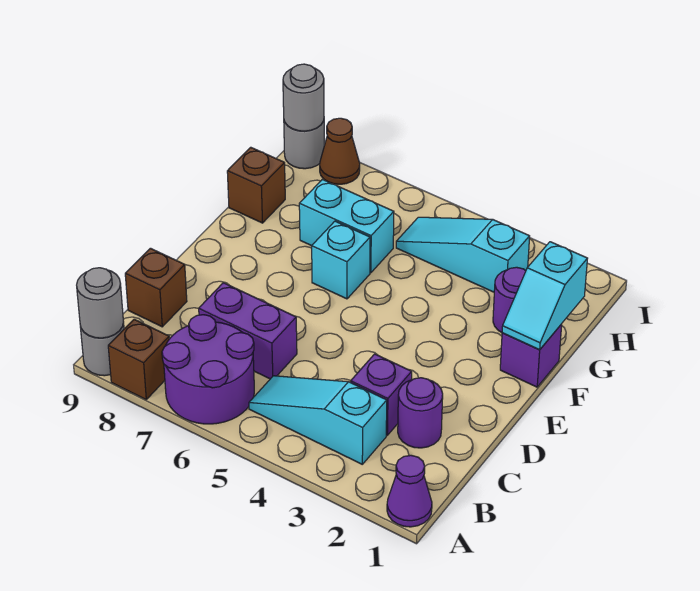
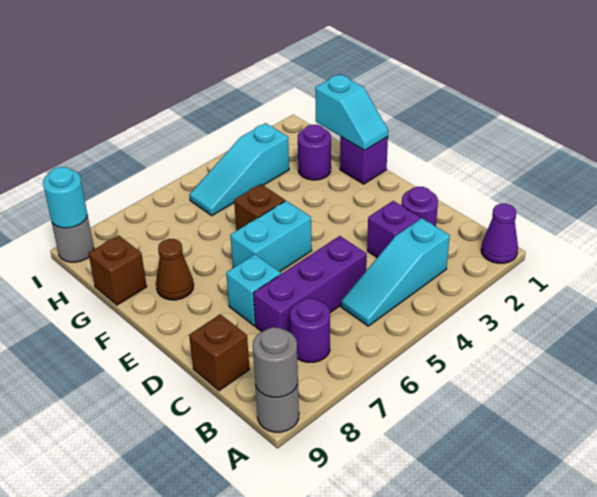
purple 2x2 round brick [162,315,254,424] -> purple 1x1 round brick [290,299,330,362]
brown 1x1 brick [108,319,169,399] -> brown 1x1 brick moved to [234,184,285,231]
purple 1x2 brick [199,283,297,379] -> purple 1x3 brick [253,236,367,332]
cyan 1x1 brick [312,221,370,299] -> cyan 1x1 brick moved to [226,254,281,326]
cyan 1x2 brick [299,179,394,273] -> cyan 1x2 brick moved to [230,201,312,272]
brown 1x1 cone [320,118,360,184] -> brown 1x1 cone moved to [156,239,194,300]
grey 1x1 round brick [283,64,324,131] -> cyan 1x1 round brick [43,167,87,228]

